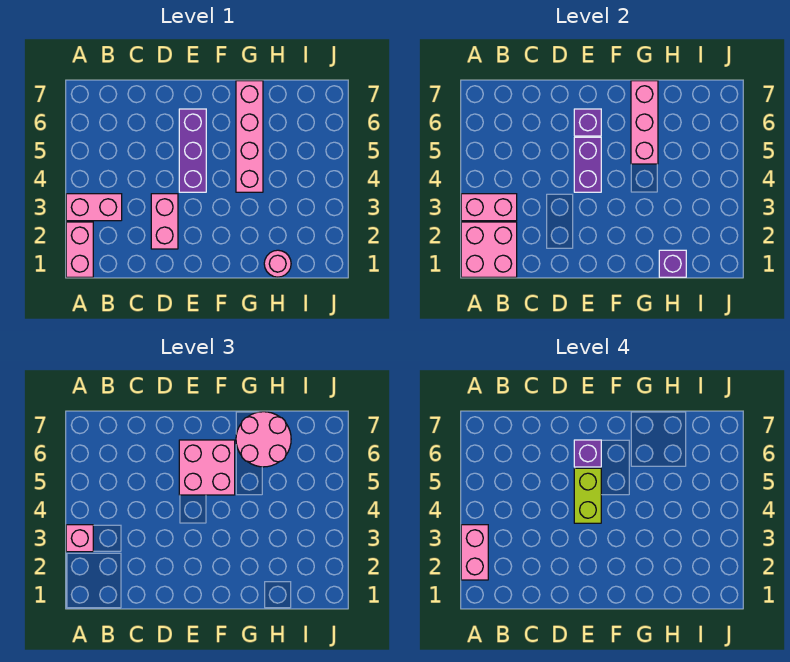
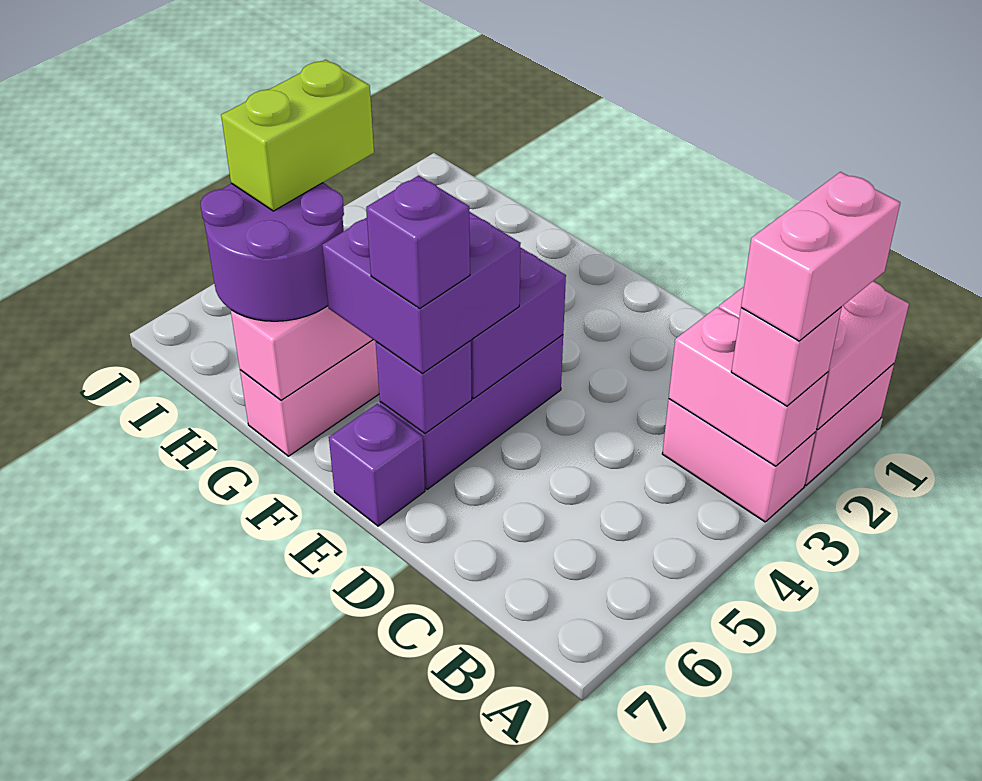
pink 1x2 brick [151,194,178,249] -> none
lime 1x2 brick [574,468,601,523] -> lime 1x2 brick moved to [221,60,374,211]
pink 2x2 brick [179,440,235,495] -> purple 2x2 brick [322,212,521,373]
pink 2x2 round brick [236,412,291,467] -> purple 2x2 round brick [201,183,344,321]
pink 1x1 round brick [264,250,291,277] -> none
purple 1x1 brick [659,250,686,277] -> purple 1x1 brick moved to [329,404,425,526]

